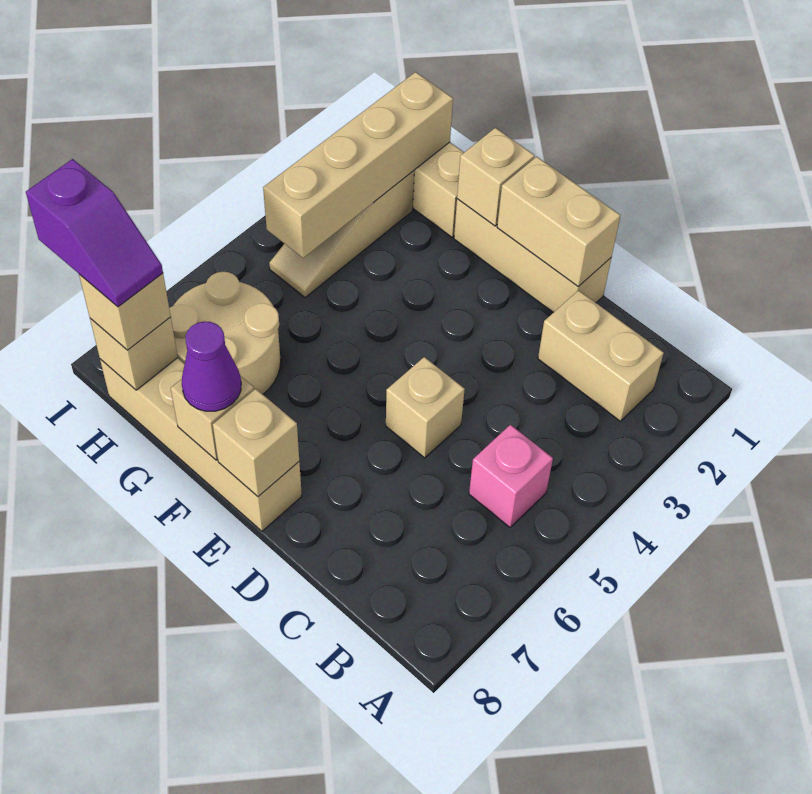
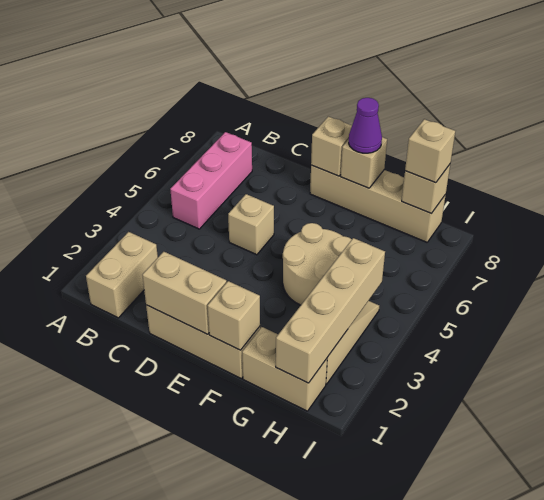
tan 1x2 brick [538,290,664,421] -> tan 1x2 brick turned to [86,232,158,318]
pink 1x1 brick [469,425,553,527] -> pink 1x3 brick [170,132,252,229]
tan 2x2 round brick [169,272,281,394] -> tan 2x2 round brick moved to [283,223,352,305]
purple 1x2 slope [26,159,163,307] -> none

